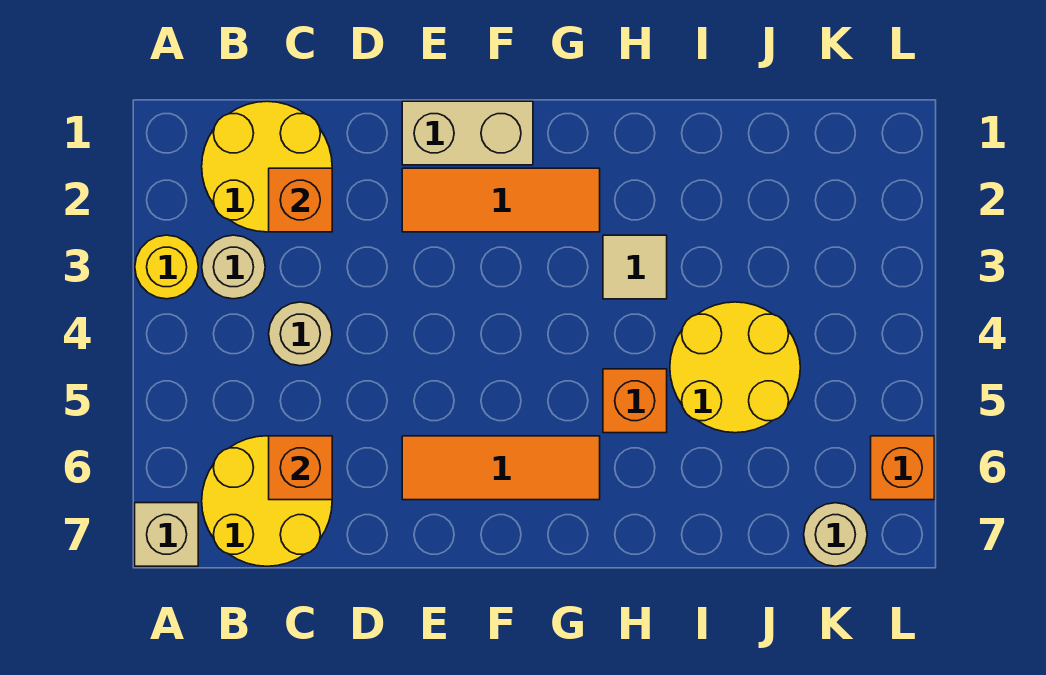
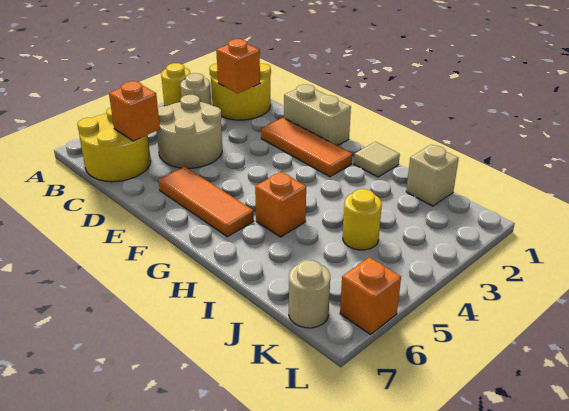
tan 1x1 brick [135,503,198,566] -> tan 1x1 brick moved to [406,145,459,206]
tan 1x1 round brick [269,302,332,366] -> tan 2x2 round brick [157,95,222,168]
tan 1x1 tile [603,235,667,299] -> tan 1x1 tile moved to [354,142,400,177]
yellow 2x2 round brick [670,302,800,433] -> yellow 1x1 round brick [343,189,382,250]

